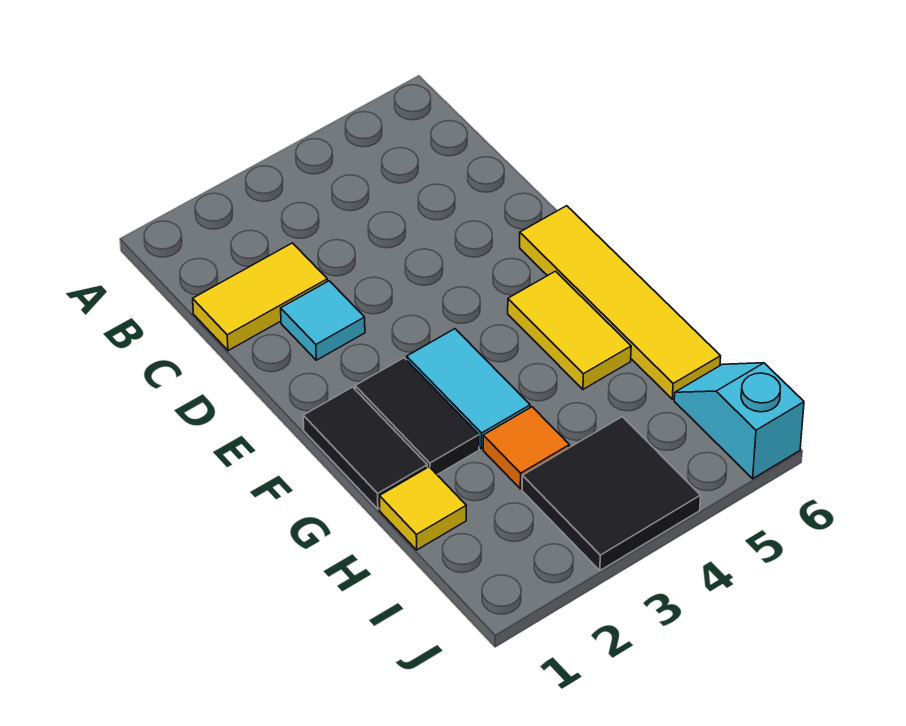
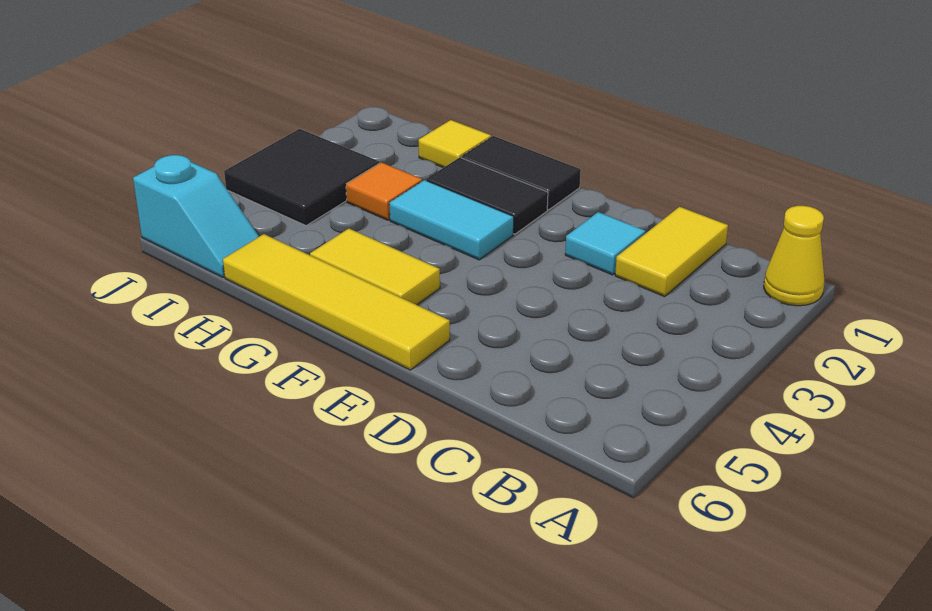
none -> yellow 1x1 cone [764,206,824,306]

